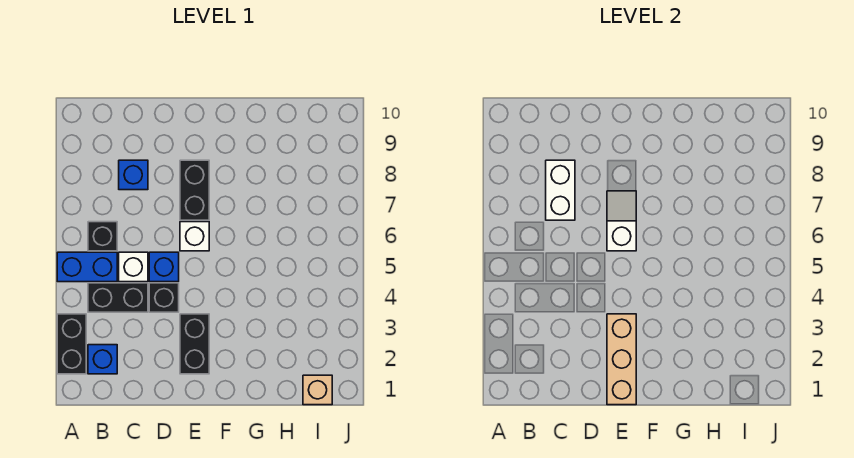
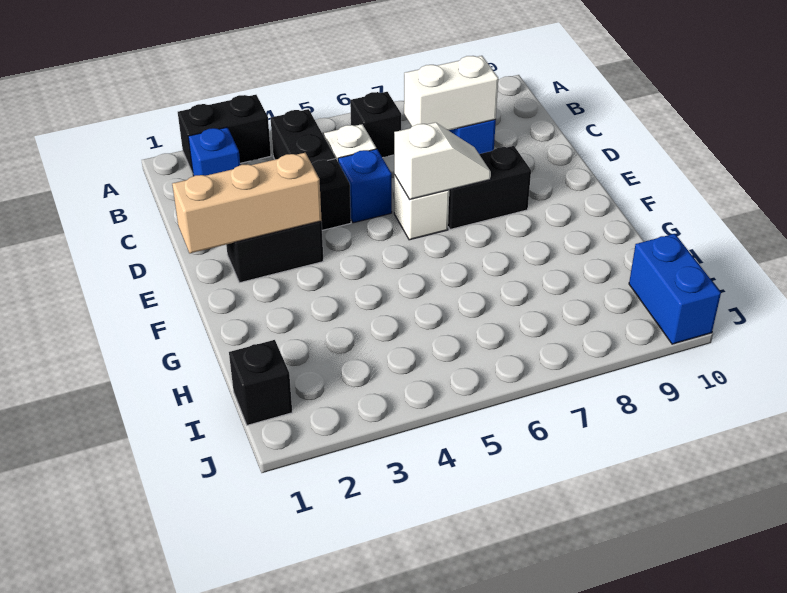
blue 1x2 brick [57,252,117,282] -> blue 1x2 brick moved to [629,234,721,344]
tan 1x1 brick [303,375,332,405] -> black 1x1 brick [229,340,292,425]

